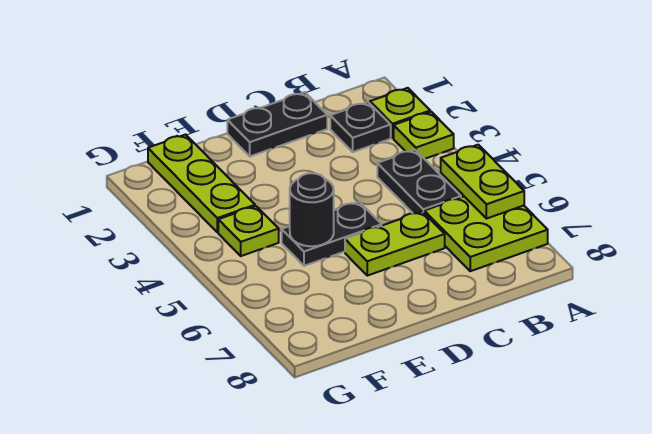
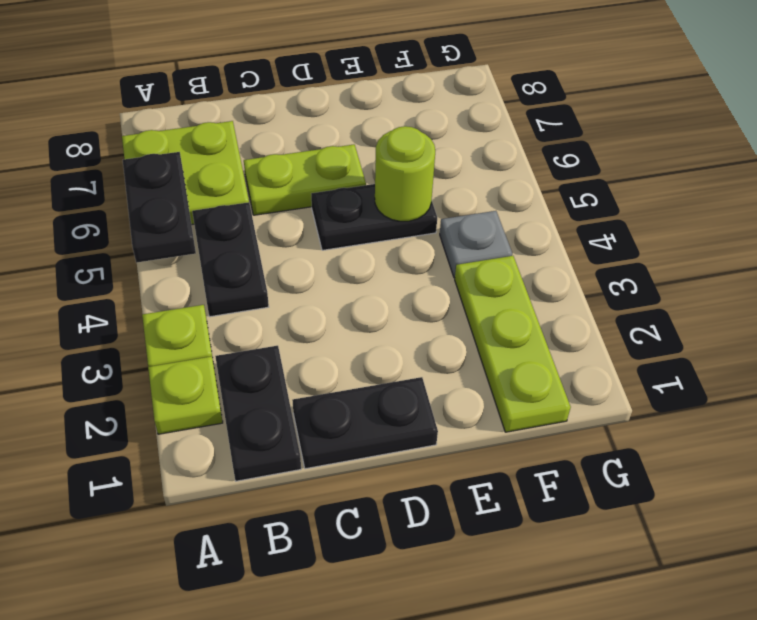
lime 1x2 plate [441,145,524,219] -> black 1x2 plate [123,152,196,263]
black 1x1 plate [330,102,391,152] -> black 1x2 plate [215,346,301,481]
black 1x1 round brick [290,173,334,246] -> lime 1x1 round brick [375,126,435,221]
lime 1x1 plate [218,206,279,256] -> grey 1x1 plate [440,211,512,278]

